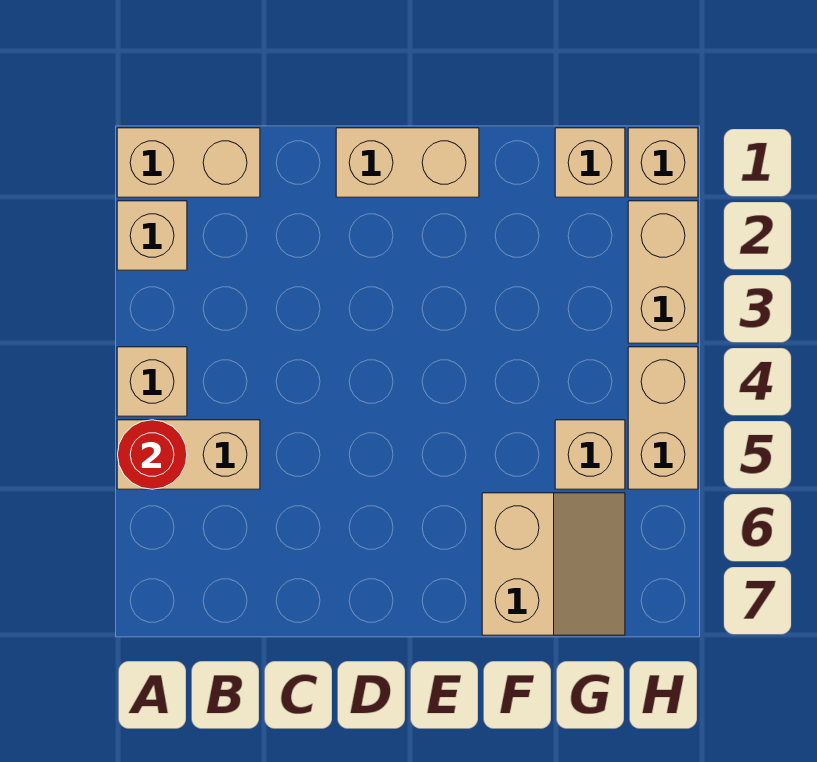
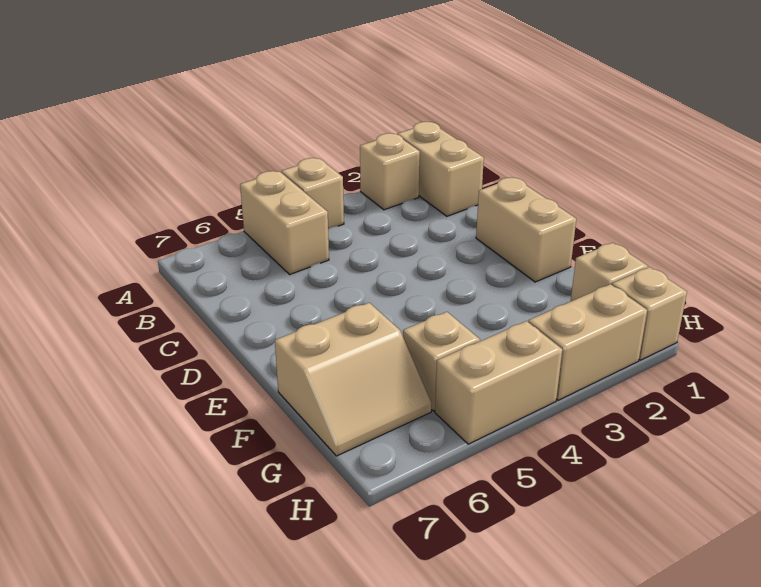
red 1x1 round brick [118,420,187,489] -> none

